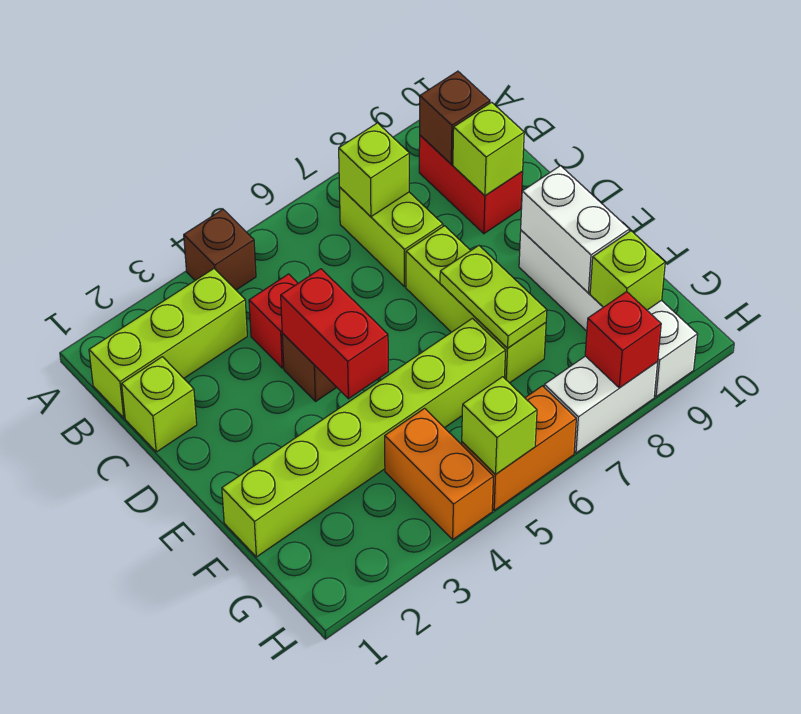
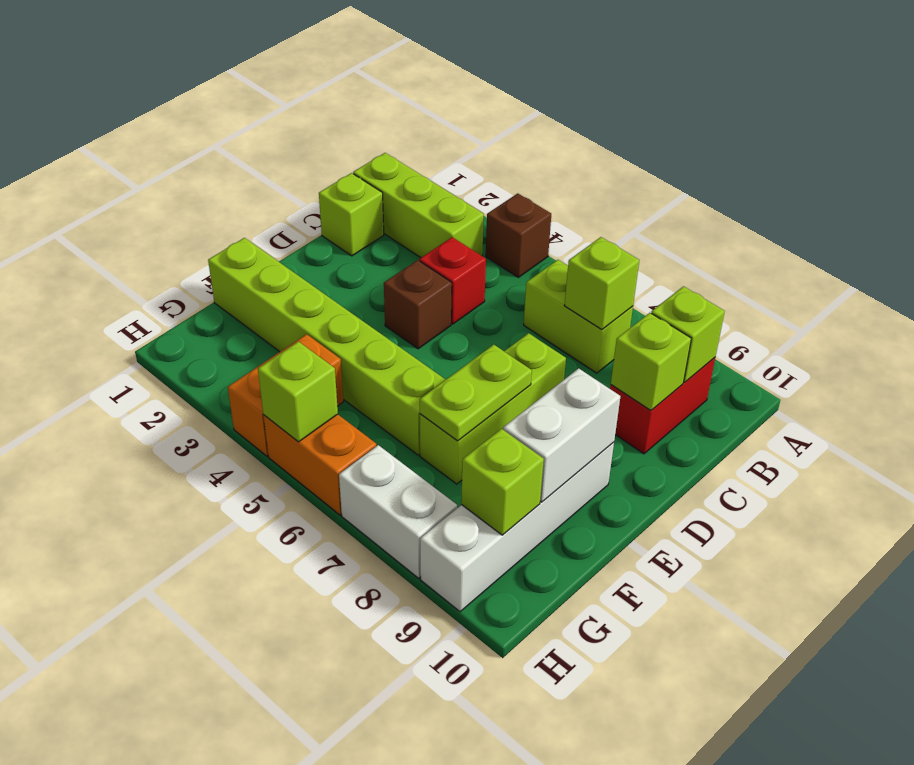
lime 1x2 brick [339,187,443,287] -> lime 1x2 brick turned to [524,260,633,373]
brown 1x1 brick [420,71,490,164] -> lime 1x1 brick [651,286,725,382]
red 1x2 brick [281,269,388,399] -> none
red 1x1 brick [585,292,661,388] -> none

